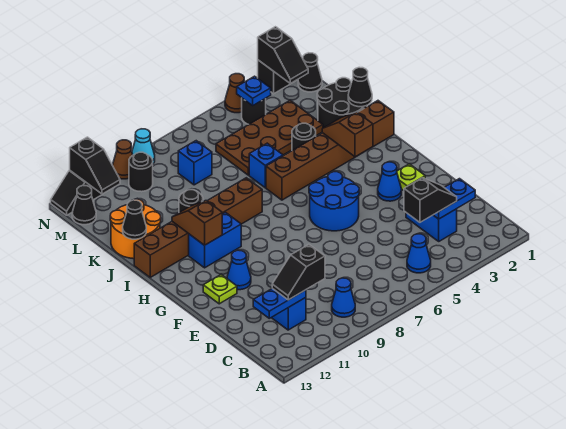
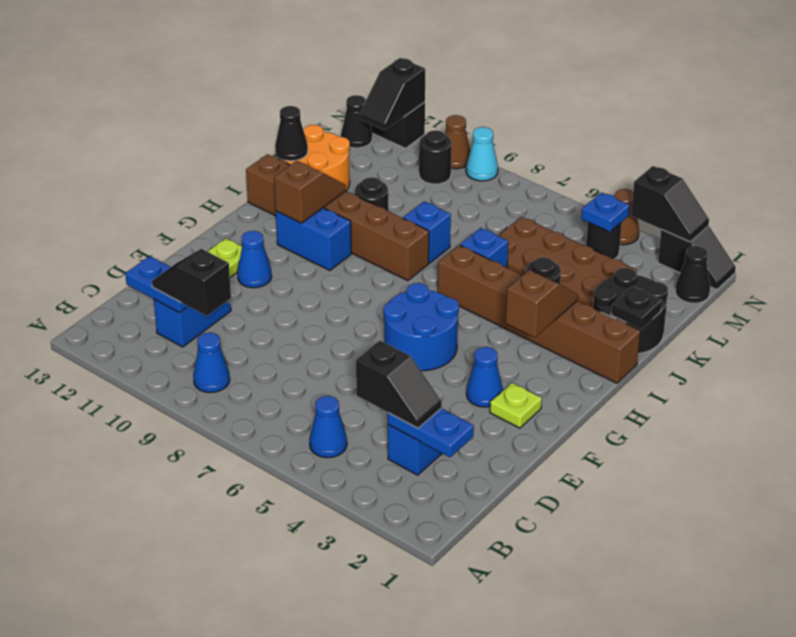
black 1x1 cone [348,67,372,107] -> black 1x1 plate [611,286,662,329]
blue 1x1 brick [178,141,212,185] -> blue 1x1 brick moved to [403,202,451,263]
black 1x2 slope [258,27,308,84] -> black 1x2 slope turned to [631,166,709,242]

